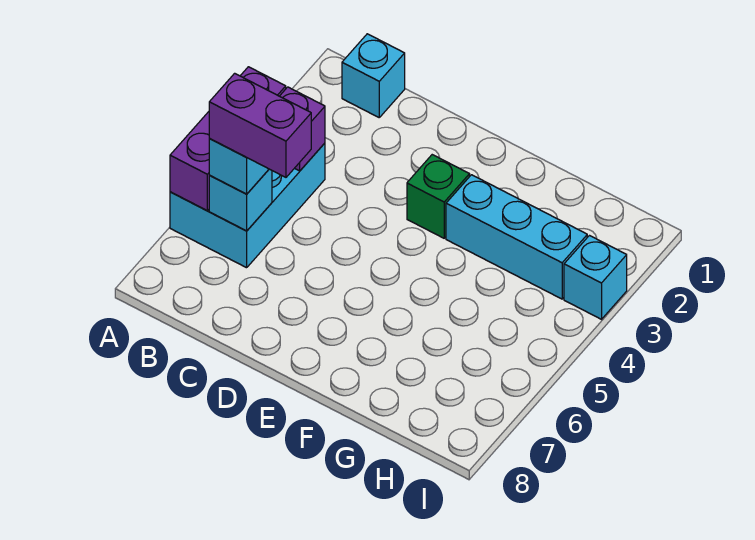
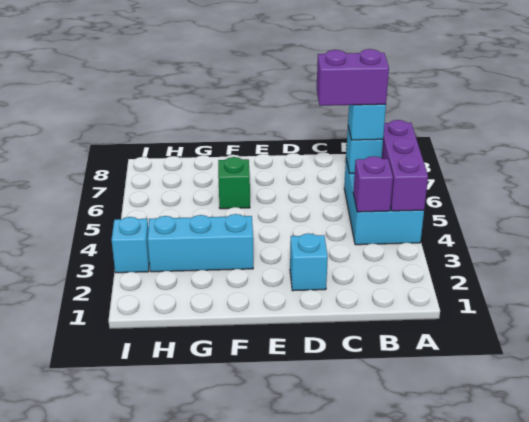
cyan 1x1 brick [342,34,405,117] -> cyan 1x1 brick moved to [290,233,328,291]
green 1x1 brick [407,155,470,238] -> green 1x1 brick moved to [218,157,250,209]

